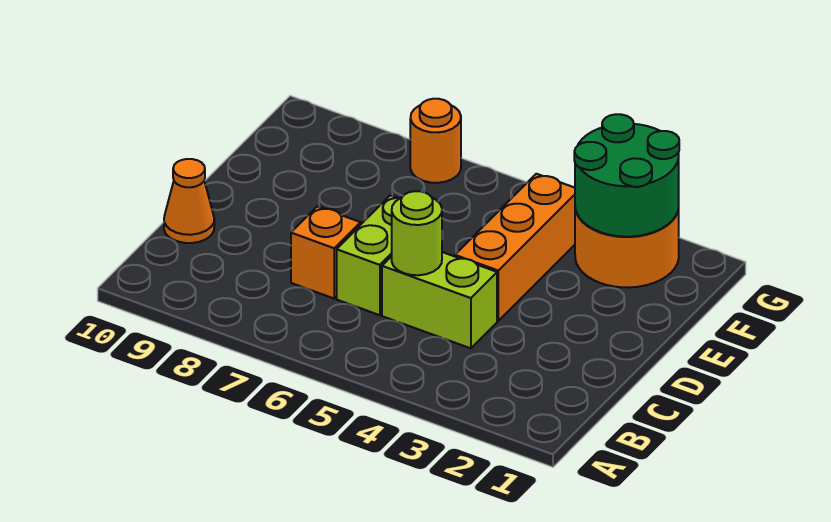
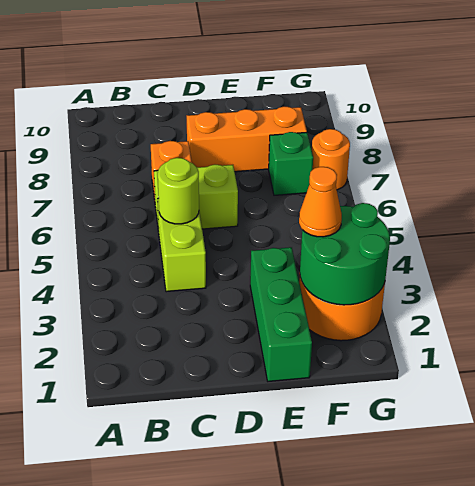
orange 1x1 cone [164,159,214,243] -> orange 1x1 cone moved to [299,167,342,237]
orange 1x3 brick [455,174,575,321] -> orange 1x3 brick moved to [187,106,307,172]
none -> green 1x3 brick [250,247,312,381]
none -> green 1x1 brick [269,132,313,195]

